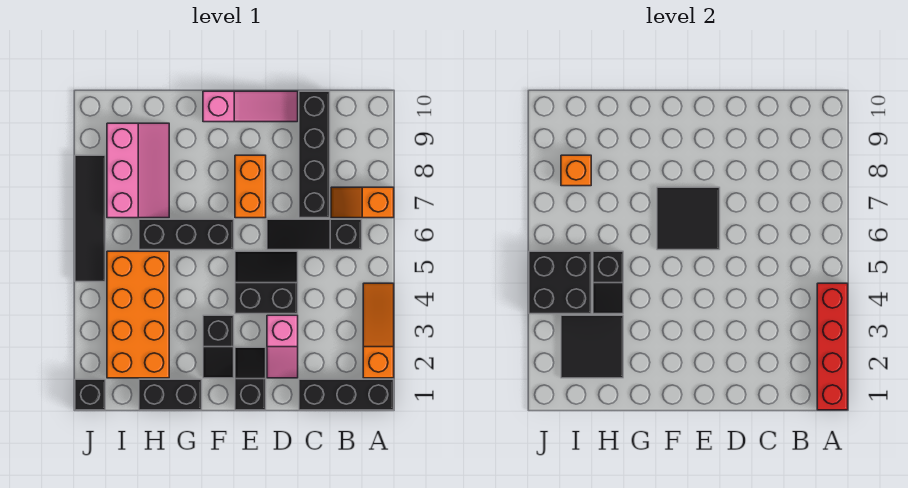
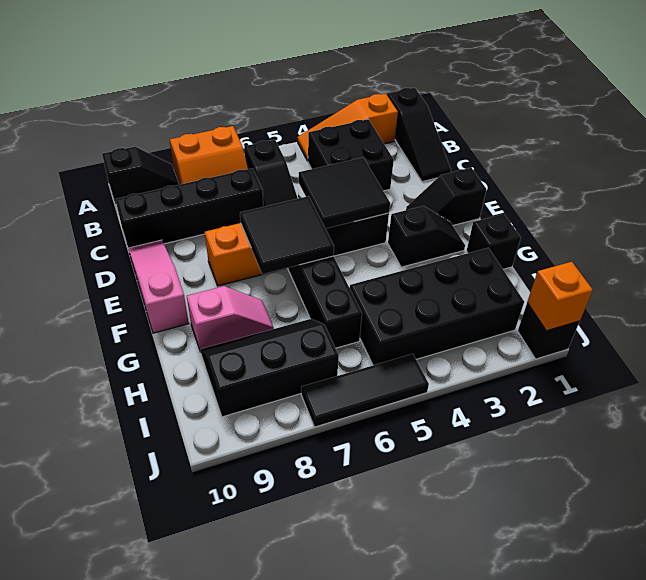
black 1x3 brick [299,379,394,410] -> black 1x3 slope [387,88,451,182]
red 1x4 brick [817,283,848,410] -> none
orange 1x2 slope [331,187,394,218] -> orange 2x2 slope [170,126,248,184]
pink 1x2 slope [267,315,298,378] -> pink 1x2 slope moved to [187,286,274,352]
black 1x2 brick [139,379,202,410] -> black 1x1 brick [467,214,521,269]
orange 2x4 brick [107,251,169,378] -> black 2x4 brick [350,248,524,365]
black 2x2 tile [561,315,623,378] -> black 2x2 tile moved to [299,157,390,229]
black 1x2 slope [593,251,623,314] -> black 1x2 slope moved to [102,147,179,205]
pink 2x3 slope [107,123,169,218] -> black 2x3 slope [200,319,339,417]
black 2x2 brick [529,251,591,314] -> black 2x2 brick moved to [308,119,394,191]
orange 1x1 brick [561,155,591,186] -> orange 1x1 brick moved to [527,262,593,331]
black 1x4 tile [75,155,105,282] -> black 1x3 tile [301,354,429,427]

